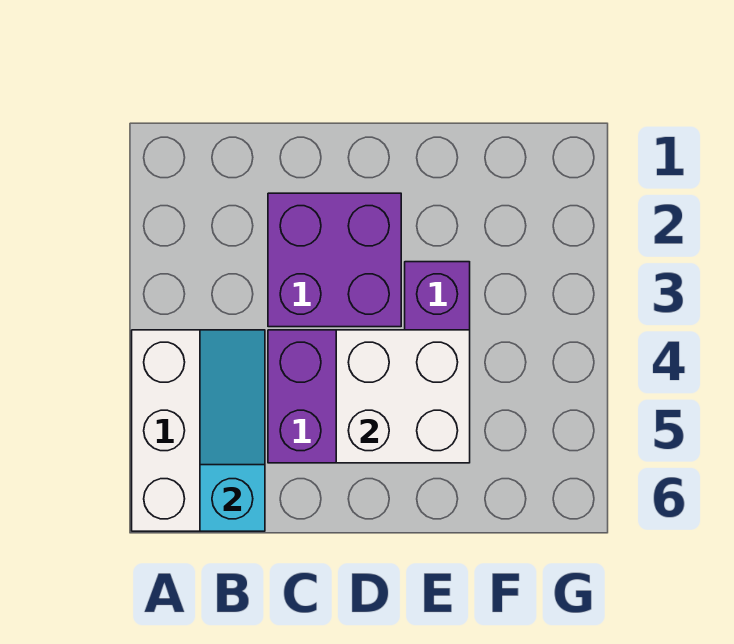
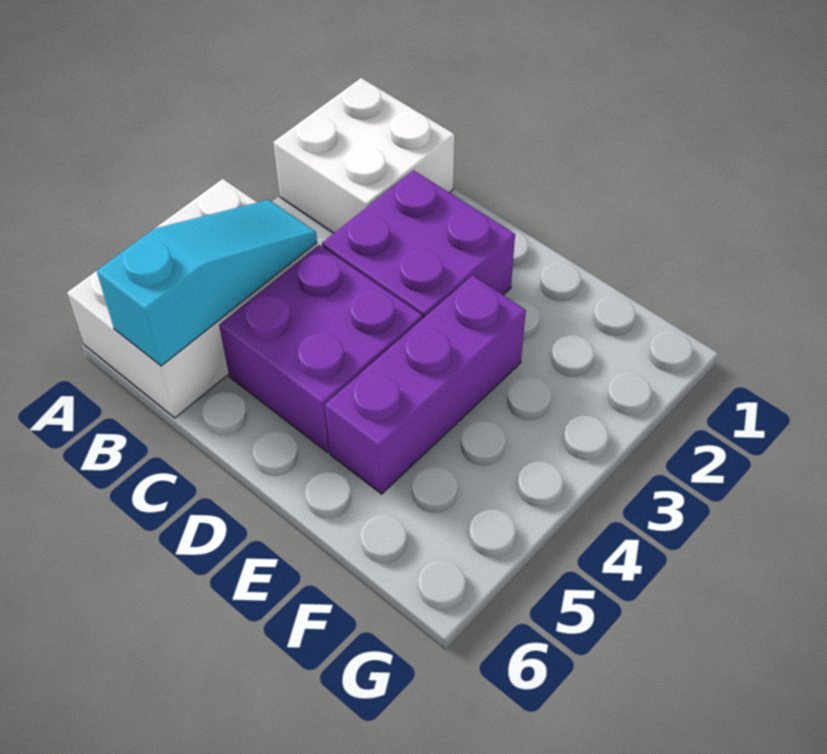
white 2x2 brick [336,330,470,463] -> white 2x2 brick moved to [273,78,455,233]

